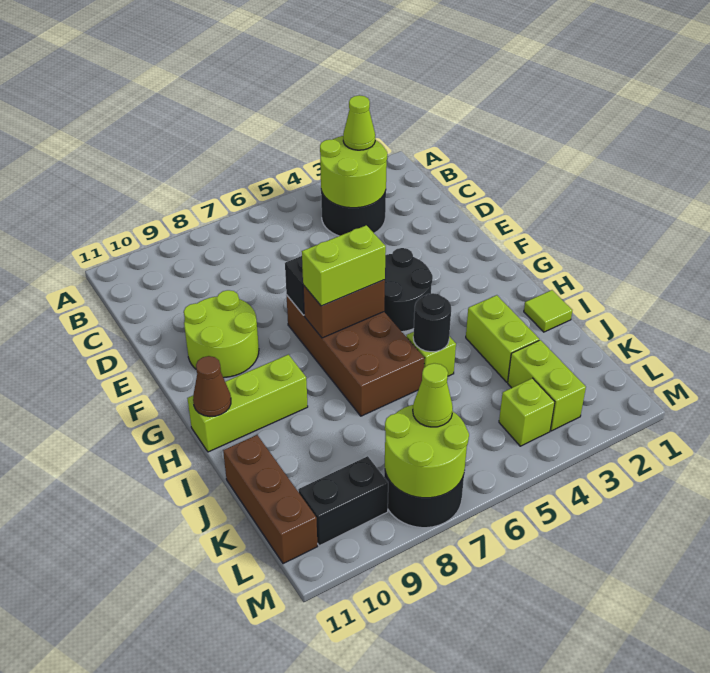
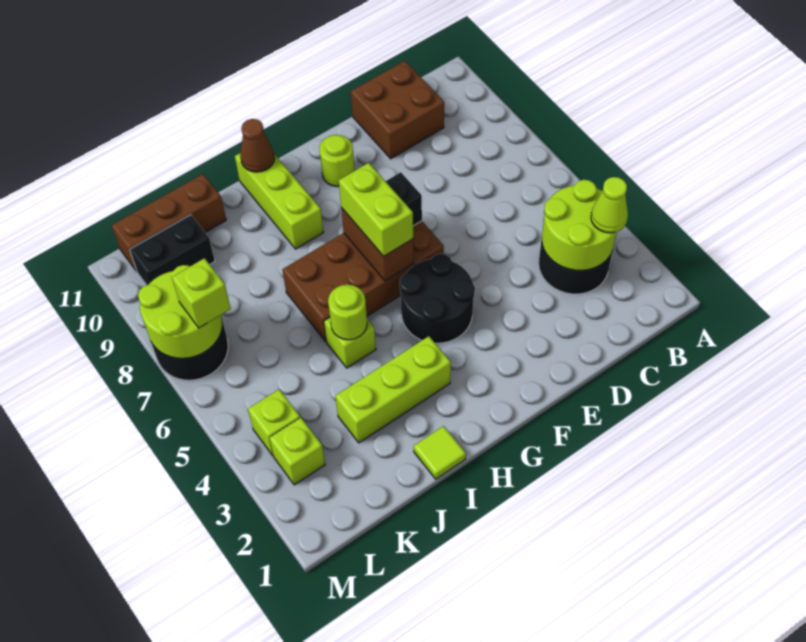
none -> brown 2x2 brick [351,61,444,159]
lime 2x2 round brick [184,290,259,378] -> lime 1x1 round brick [319,135,355,186]
lime 1x2 brick [466,295,539,382] -> lime 1x3 brick [335,336,451,443]
black 1x1 round brick [413,293,451,352] -> lime 1x1 round brick [328,285,367,340]
lime 1x2 brick [508,340,586,431] -> lime 1x1 brick [270,418,325,485]
lime 1x1 cone [413,363,453,427] -> lime 1x1 brick [172,258,231,328]
black 1x2 brick [298,456,388,546] -> black 1x2 brick turned to [130,215,215,285]

